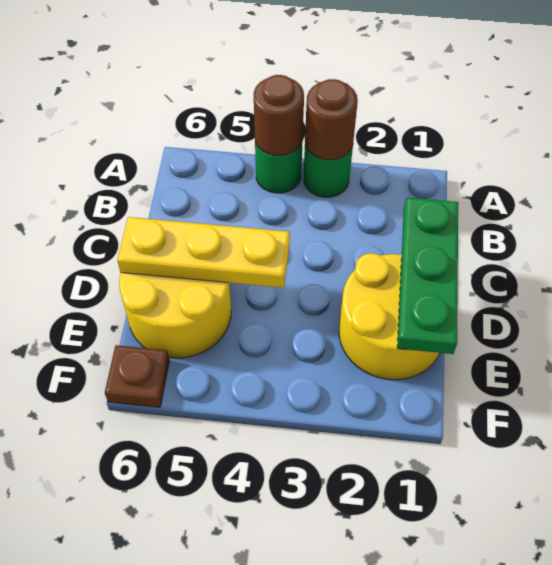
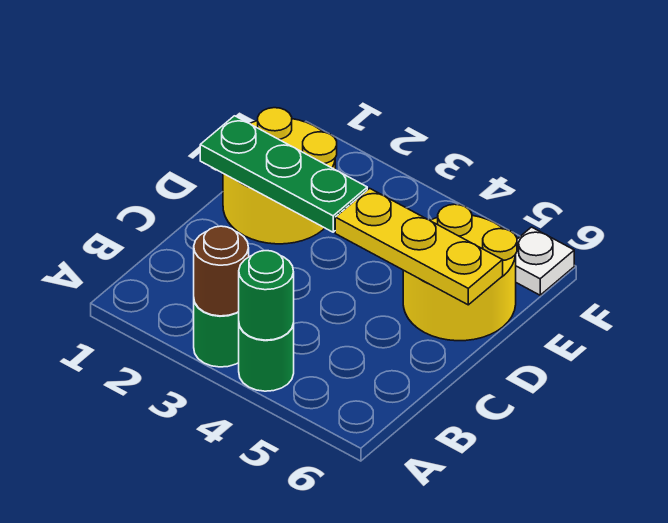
brown 1x1 round brick [254,75,304,155] -> green 1x1 round brick [239,251,294,340]
green 1x3 plate [397,197,458,354] -> green 1x3 plate turned to [200,116,367,232]
brown 1x1 plate [105,345,169,407] -> white 1x1 plate [516,227,574,295]

